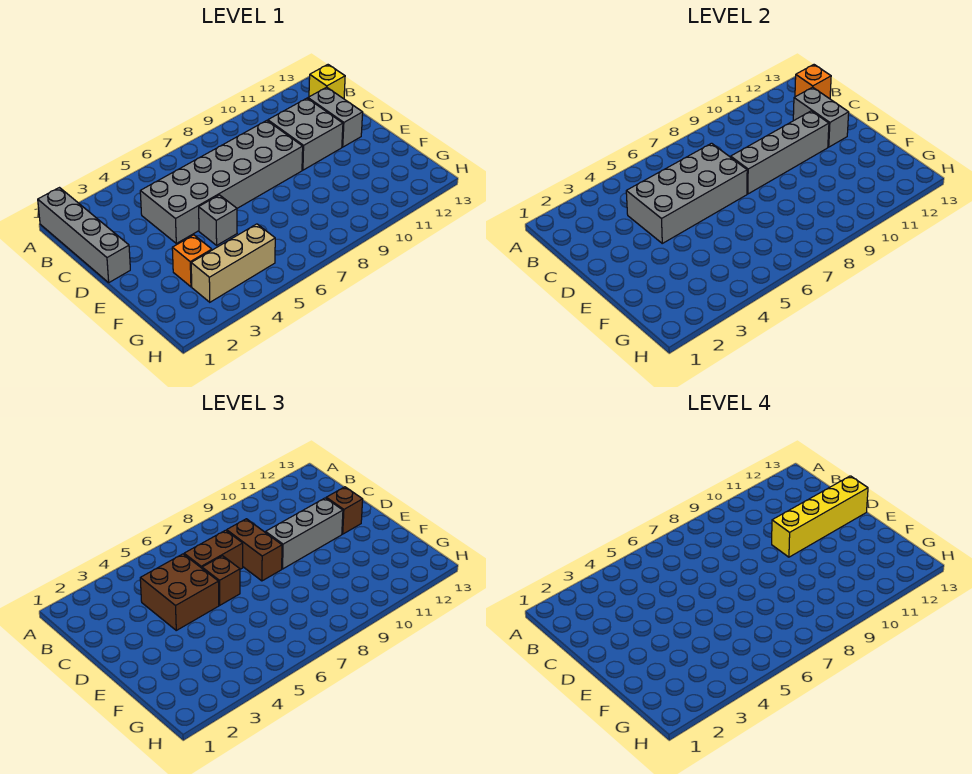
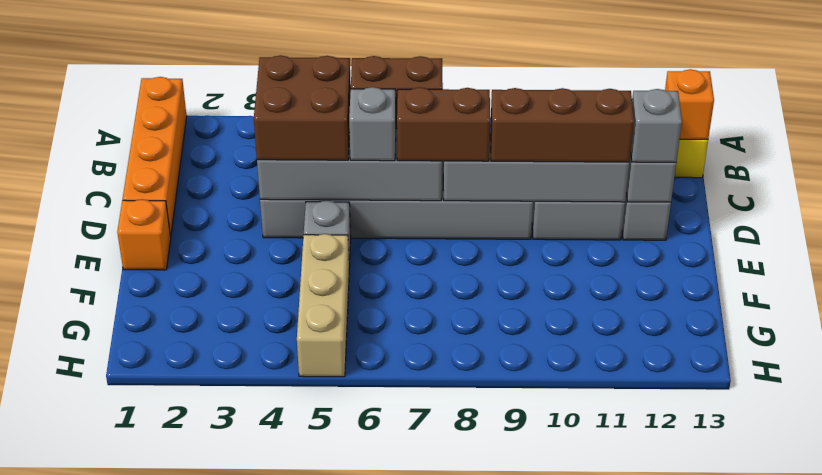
grey 1x4 brick [38,188,130,282] -> orange 1x4 brick [123,77,187,237]
brown 1x2 brick [227,519,282,581] -> brown 1x2 brick turned to [397,87,490,161]
brown 1x1 brick [202,556,240,605] -> grey 1x1 brick [349,87,396,161]
grey 1x3 brick [266,498,343,569] -> brown 1x3 brick [490,88,634,162]
yellow 1x4 brick [772,476,868,557] -> none
brown 1x1 brick [326,487,363,534] -> grey 1x1 brick [631,89,682,162]
orange 1x1 brick [172,235,212,287] -> orange 1x1 brick moved to [117,200,171,270]
tan 1x3 brick [191,224,275,302] -> tan 1x3 brick turned to [297,234,349,377]

